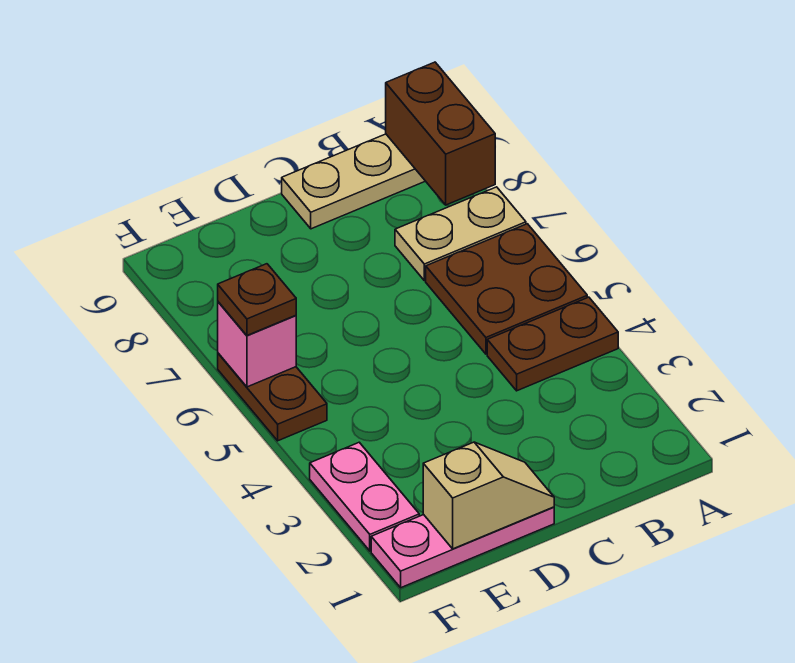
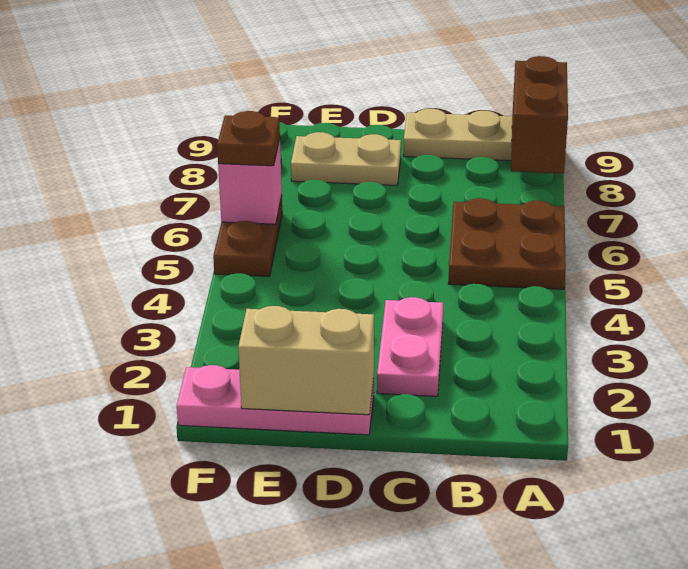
brown 1x2 plate [487,297,618,391] -> none
tan 1x2 plate [395,187,526,281] -> tan 1x2 plate moved to [291,132,401,185]
tan 1x2 slope [423,442,554,549] -> tan 1x2 brick [238,306,374,415]
pink 1x2 plate [310,442,419,551] -> pink 1x2 plate moved to [377,297,444,396]

